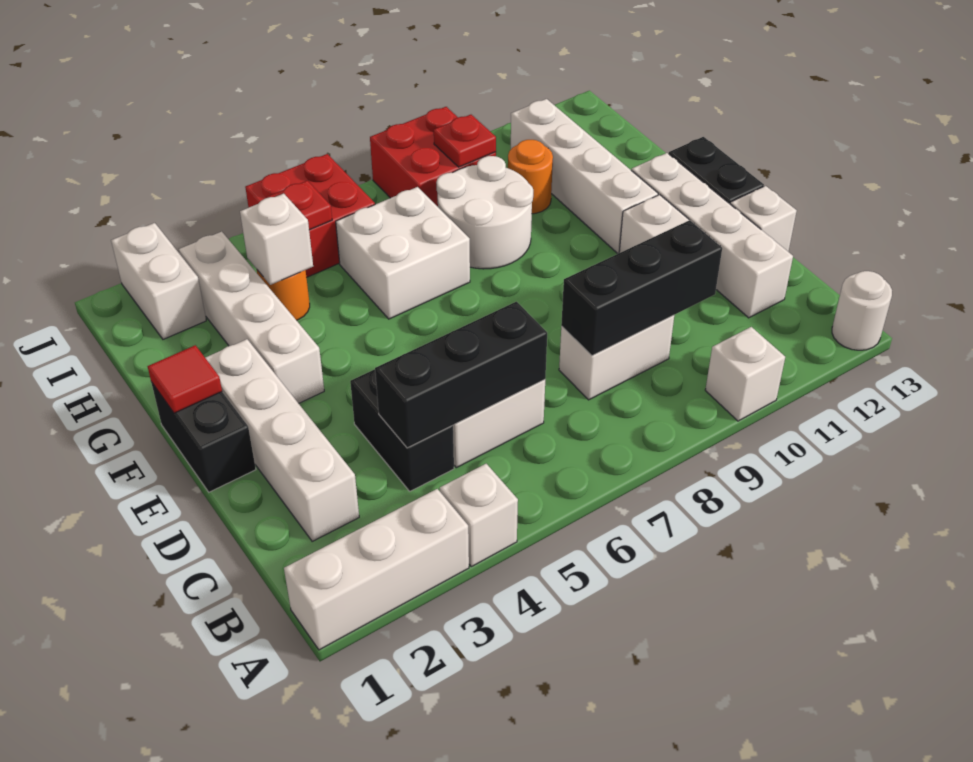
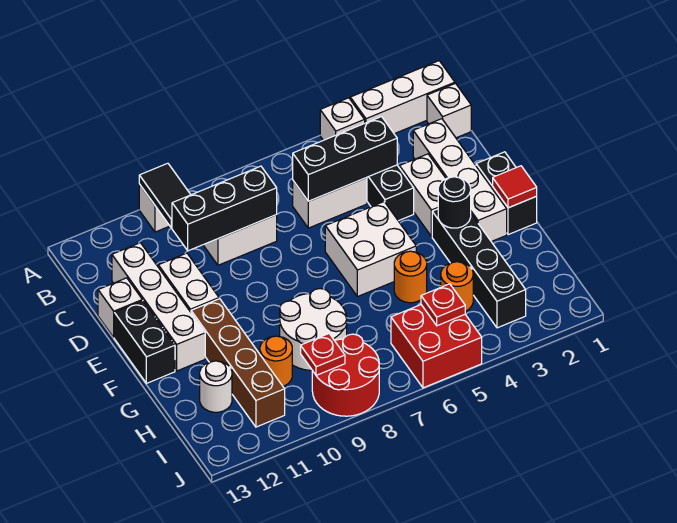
none -> black 1x2 tile [139,163,191,228]
white 1x1 round brick [832,271,892,350] -> white 1x1 round brick moved to [200,361,232,412]
white 1x4 brick [179,232,324,403] -> black 1x4 brick [432,209,526,328]
none -> black 1x1 round brick [438,177,471,228]
white 1x4 brick [511,99,658,253] -> brown 1x4 brick [191,299,285,427]
none -> orange 1x1 round brick [394,251,427,303]
white 2x2 brick [336,187,470,319] -> white 2x2 brick moved to [325,202,416,297]
white 1x1 brick [240,194,313,285] -> white 1x1 brick moved to [427,83,471,138]
white 1x2 brick [111,223,206,339] -> white 1x2 brick moved to [399,154,446,237]
red 2x2 brick [370,107,496,207] -> red 2x2 round brick [312,334,379,416]

